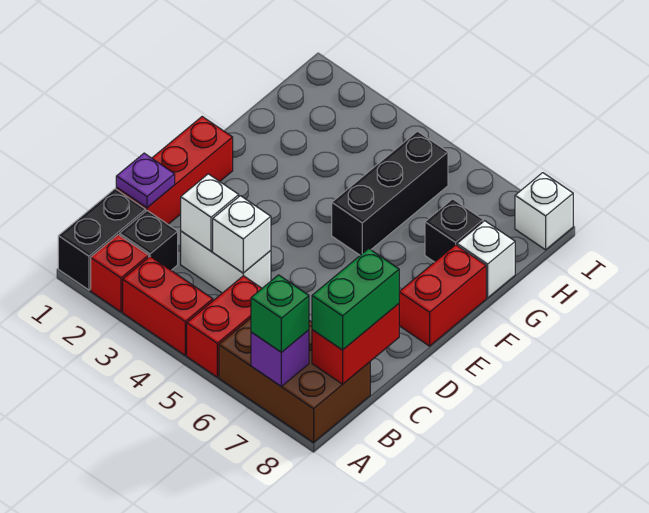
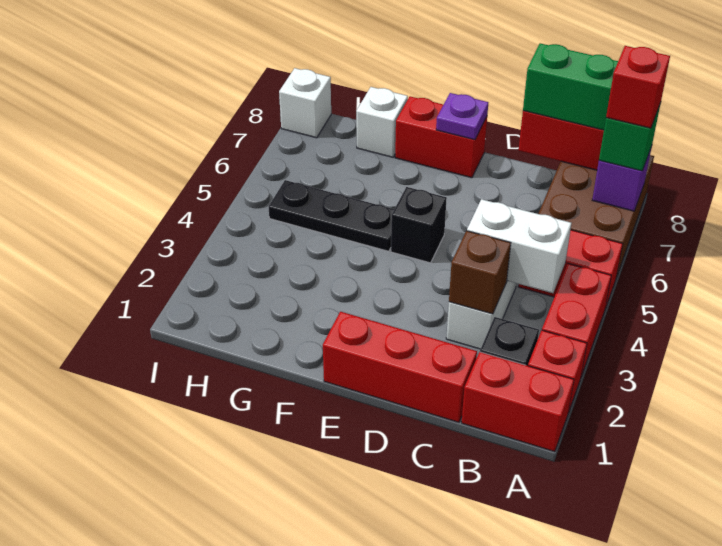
black 1x2 brick [58,189,146,290] -> red 1x2 brick [461,352,574,452]
none -> red 1x1 brick [606,46,670,128]
purple 1x1 plate [116,153,175,208] -> purple 1x1 plate moved to [436,93,488,140]
white 1x1 brick [181,174,239,251] -> brown 1x1 brick [449,231,511,314]
white 1x1 brick [213,196,271,273] -> white 1x2 brick [467,199,571,293]
black 1x3 brick [332,131,448,255] -> black 1x3 plate [269,180,394,251]
black 1x1 brick [425,199,483,262] -> black 1x1 brick moved to [391,187,447,263]

